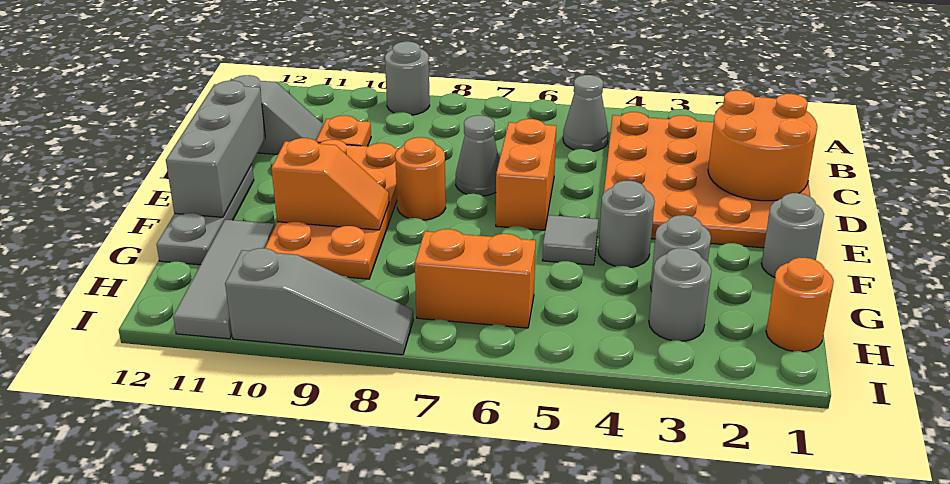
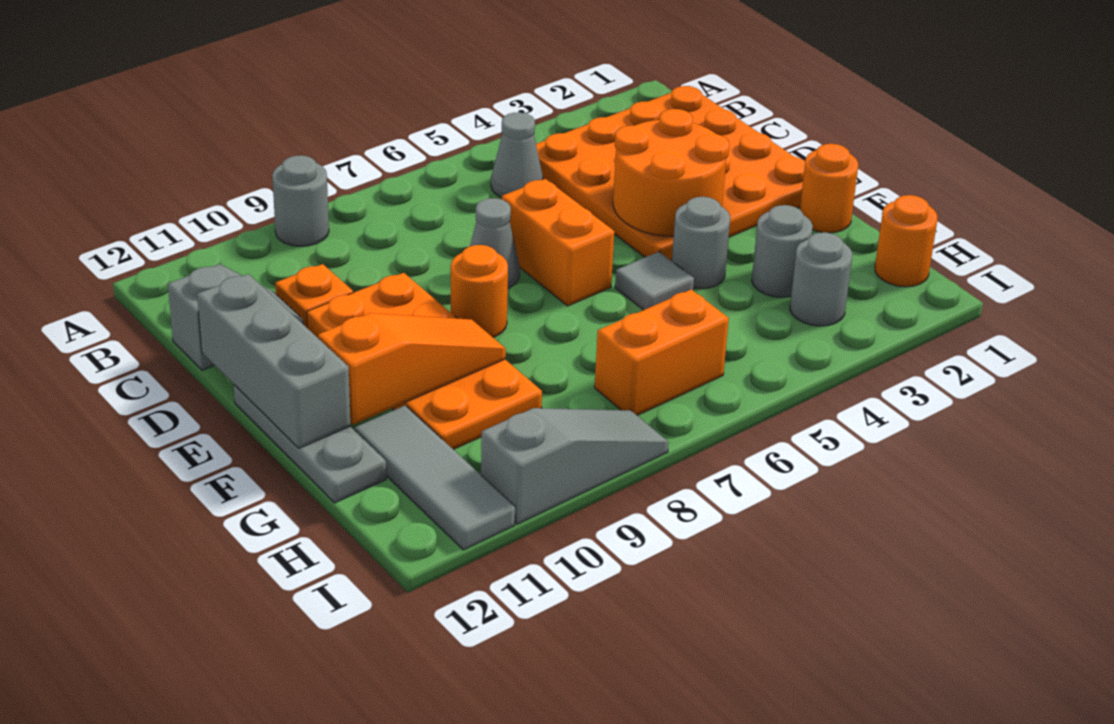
orange 2x2 round brick [708,90,817,201] -> orange 2x2 round brick moved to [613,109,729,236]
grey 1x1 round brick [761,193,824,277] -> orange 1x1 round brick [800,144,858,233]
orange 1x2 slope [272,138,389,230] -> orange 1x3 slope [318,313,506,425]

